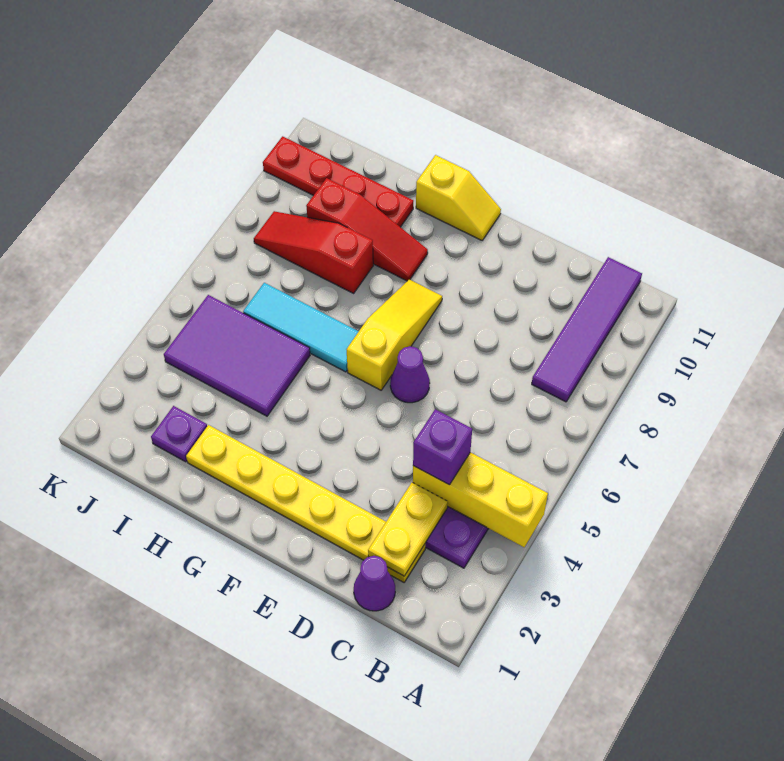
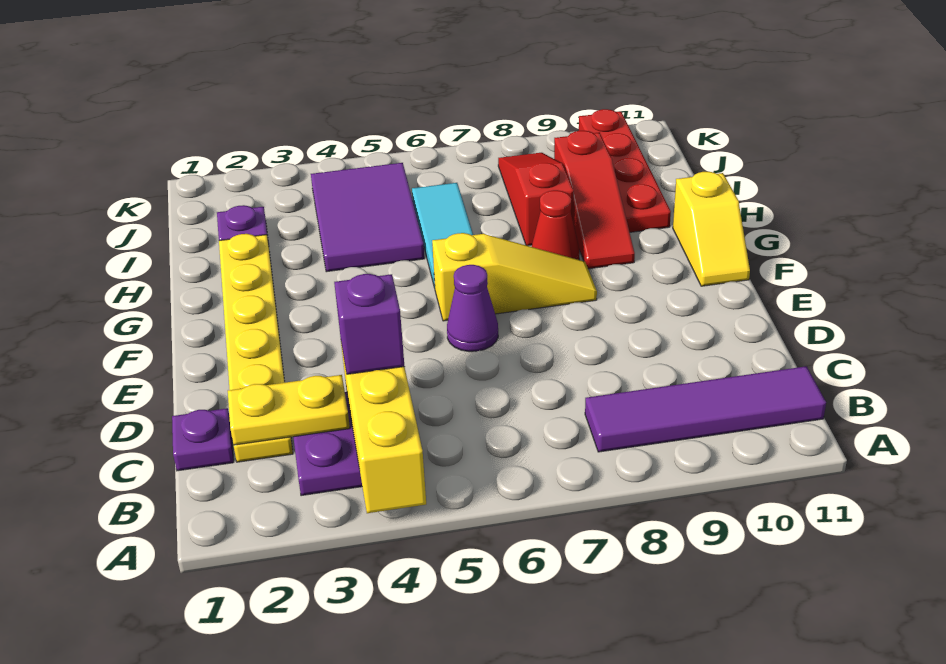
purple 1x1 cone [354,556,395,611] -> purple 1x1 plate [172,408,234,471]
none -> red 1x1 cone [532,190,580,260]

